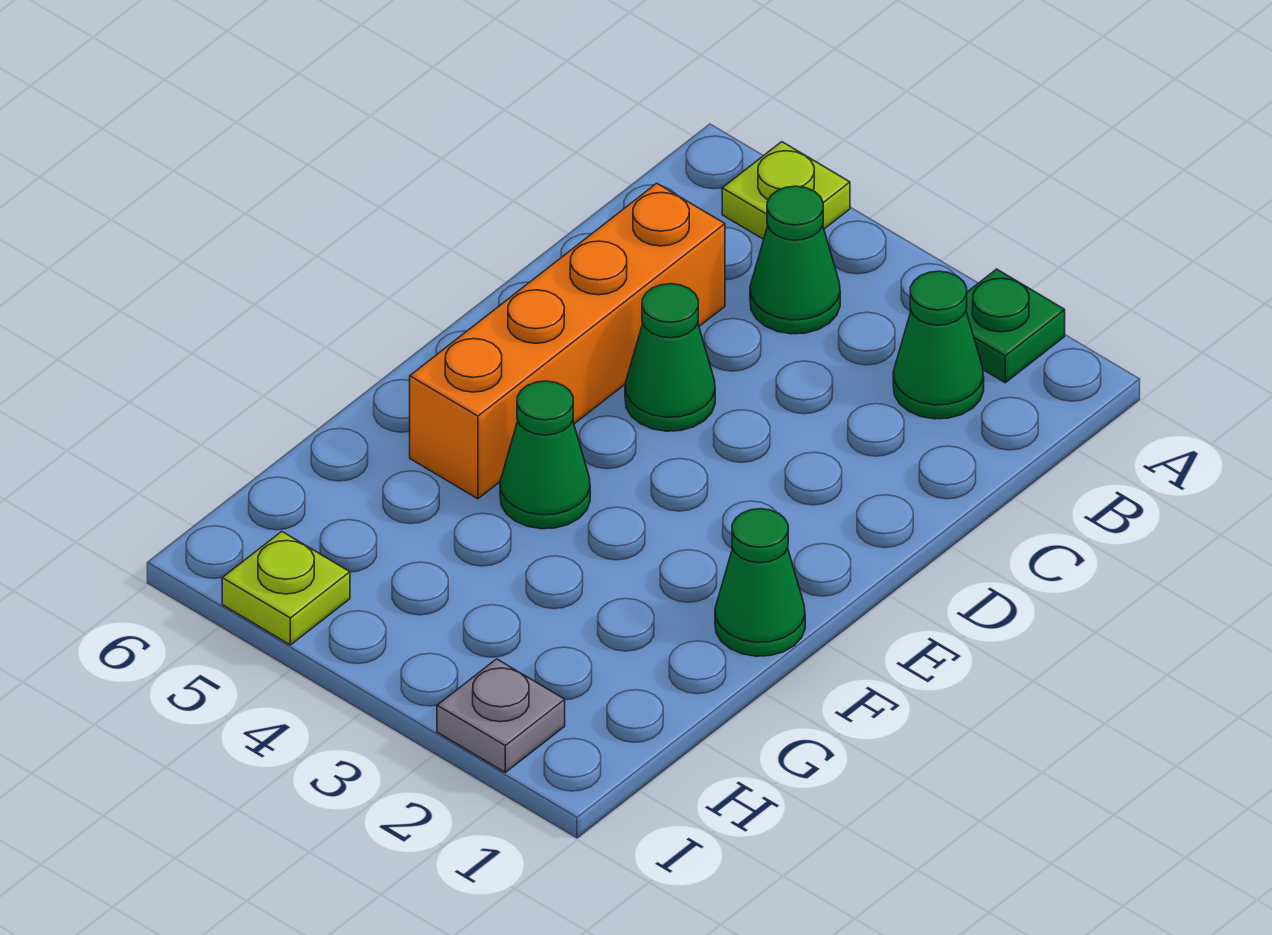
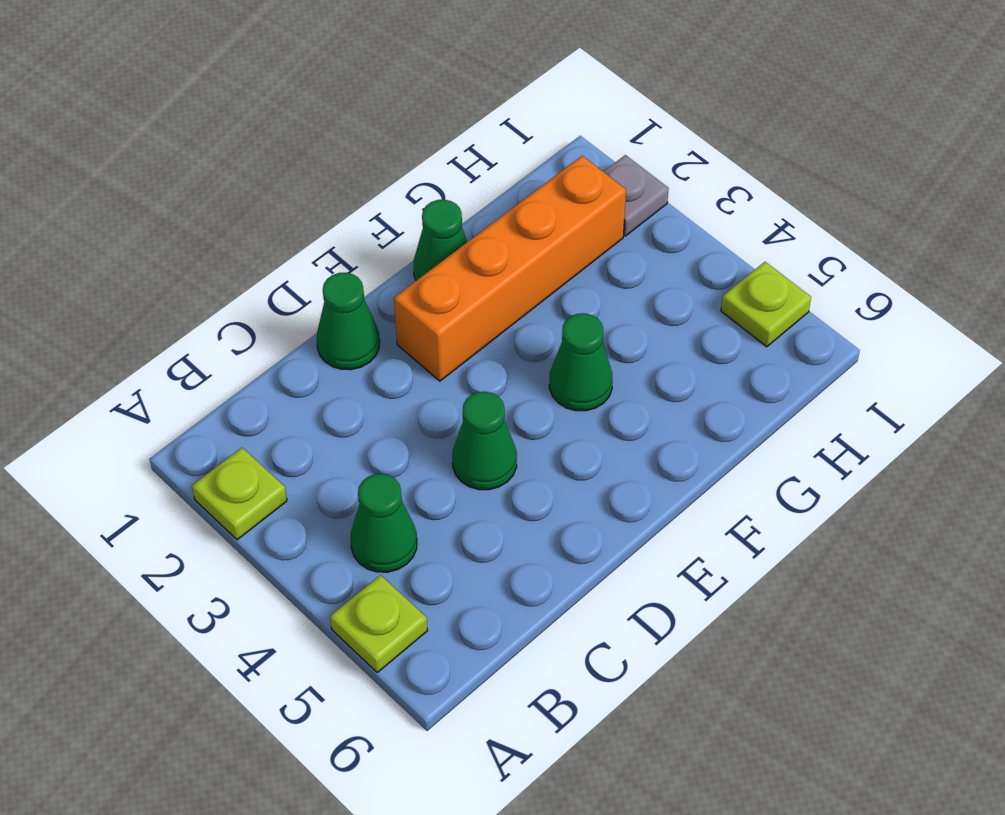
green 1x1 plate [966,269,1065,383] -> lime 1x1 plate [192,448,287,540]
green 1x1 cone [893,271,984,419] -> green 1x1 cone moved to [317,272,380,370]
orange 1x4 brick [410,183,725,499] -> orange 1x4 brick moved to [394,156,626,381]

